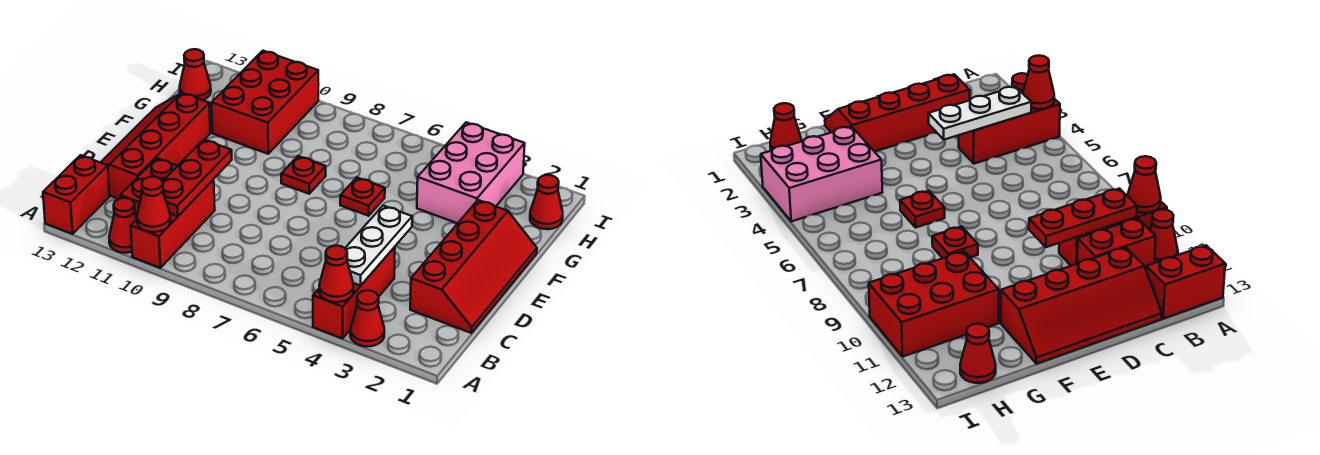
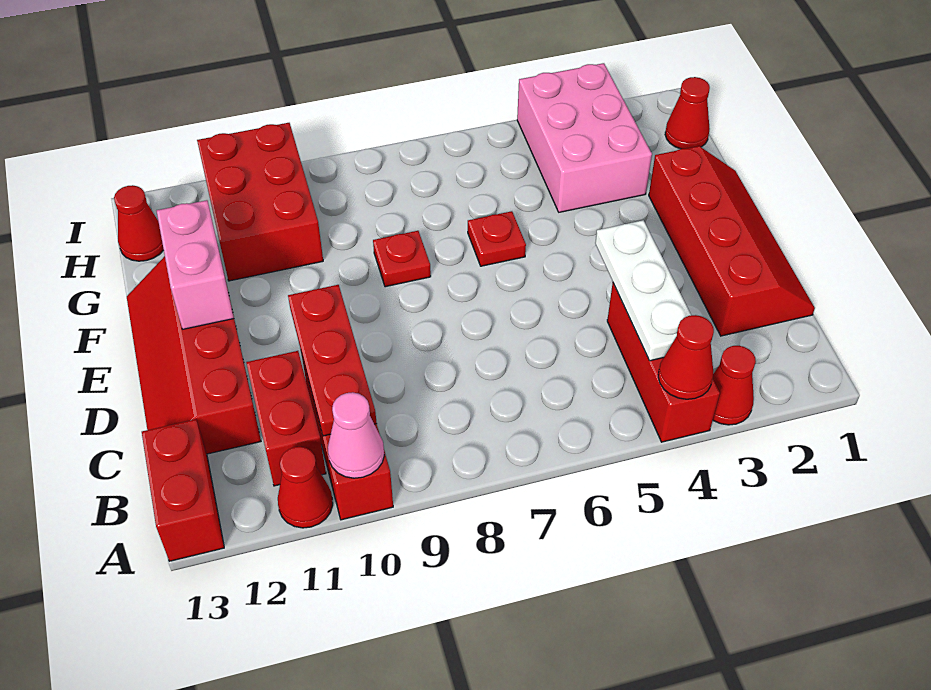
red 1x1 cone [137,177,171,232] -> pink 1x1 cone [328,392,384,478]
none -> pink 1x2 brick [157,200,234,329]

